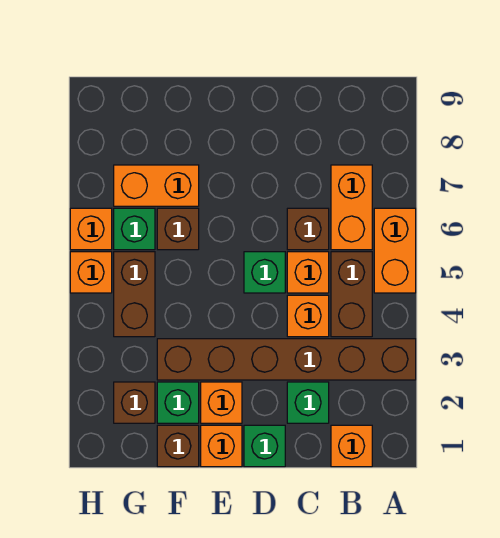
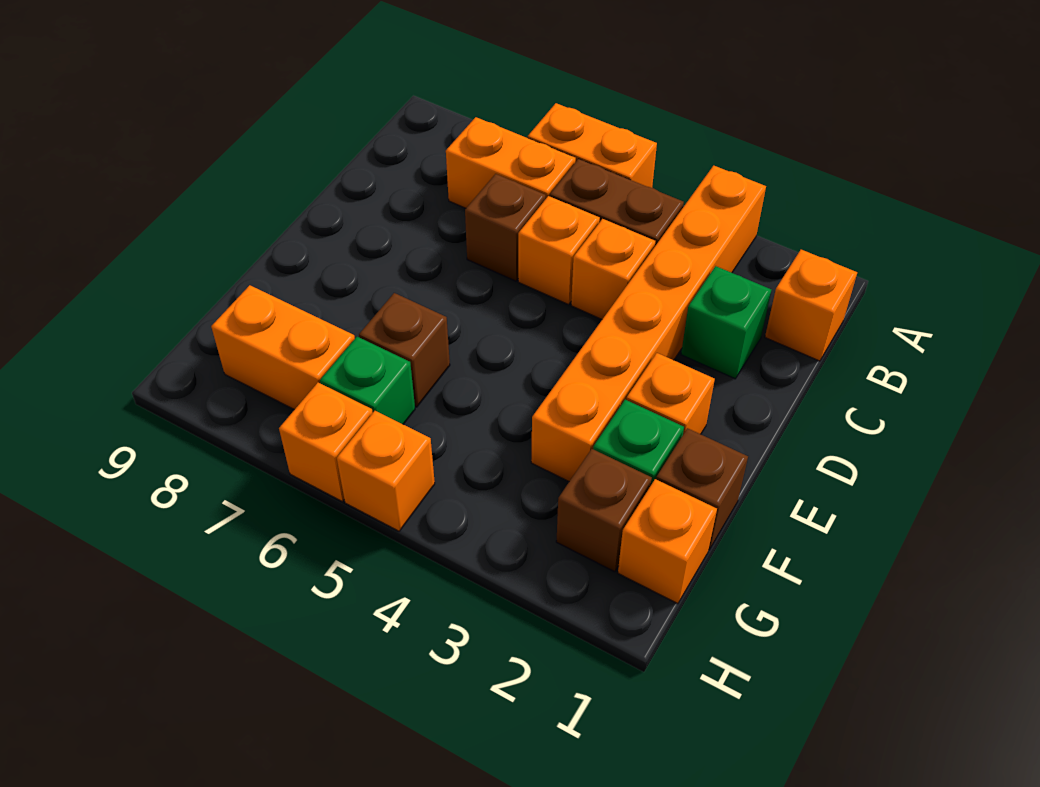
brown 1x6 brick [157,339,416,380] -> orange 1x6 brick [531,166,766,481]
green 1x1 brick [244,425,285,467] -> none
green 1x1 brick [244,252,285,293] -> none
orange 1x1 brick [201,425,242,467] -> orange 1x1 brick moved to [618,479,717,604]
orange 1x2 brick [114,165,199,206] -> orange 1x2 brick turned to [211,285,355,410]
brown 1x2 brick [114,252,155,337] -> none

